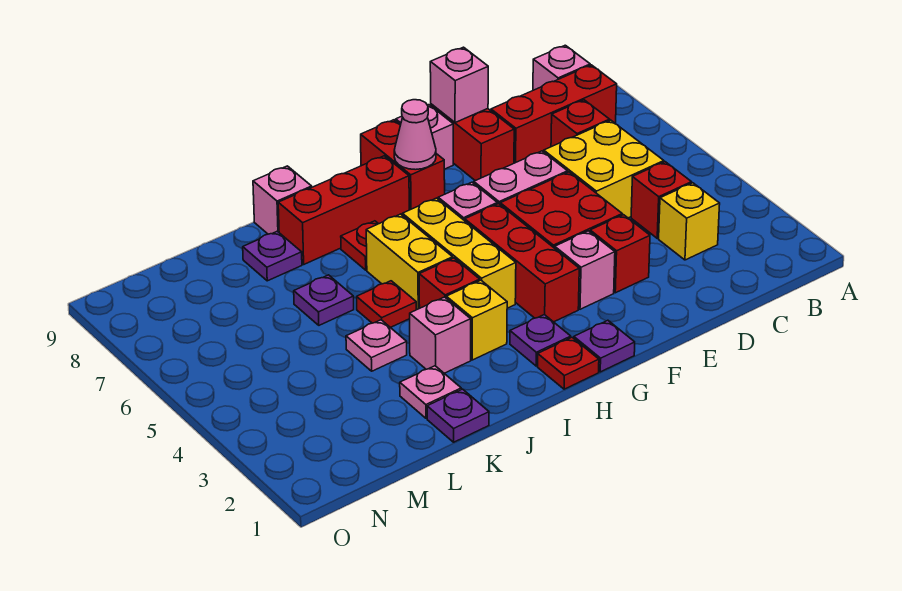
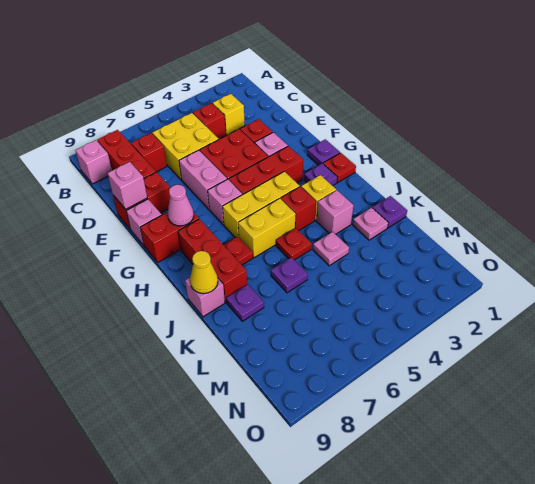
none -> yellow 1x1 cone [190,251,218,294]

